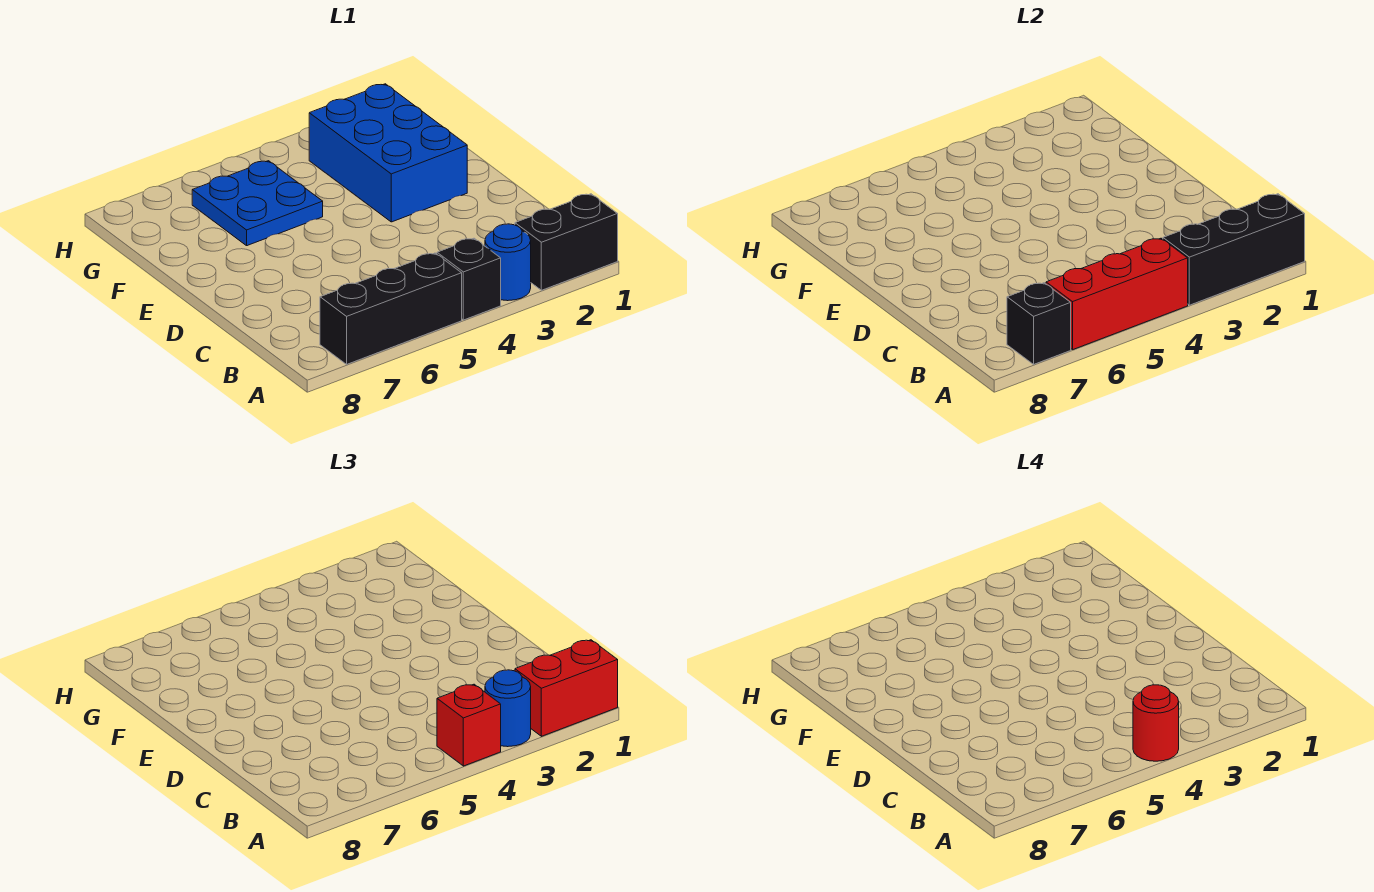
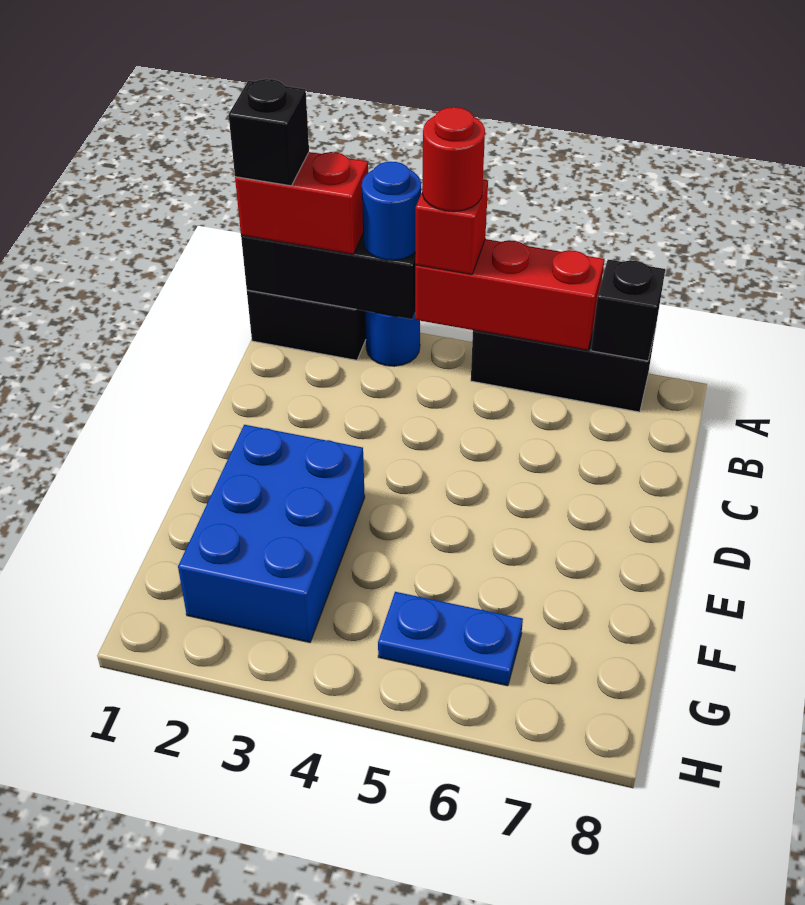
black 1x1 brick [437,238,501,320] -> black 1x1 brick moved to [229,79,309,186]
blue 2x2 plate [192,161,323,246] -> blue 1x2 plate [378,592,523,686]

